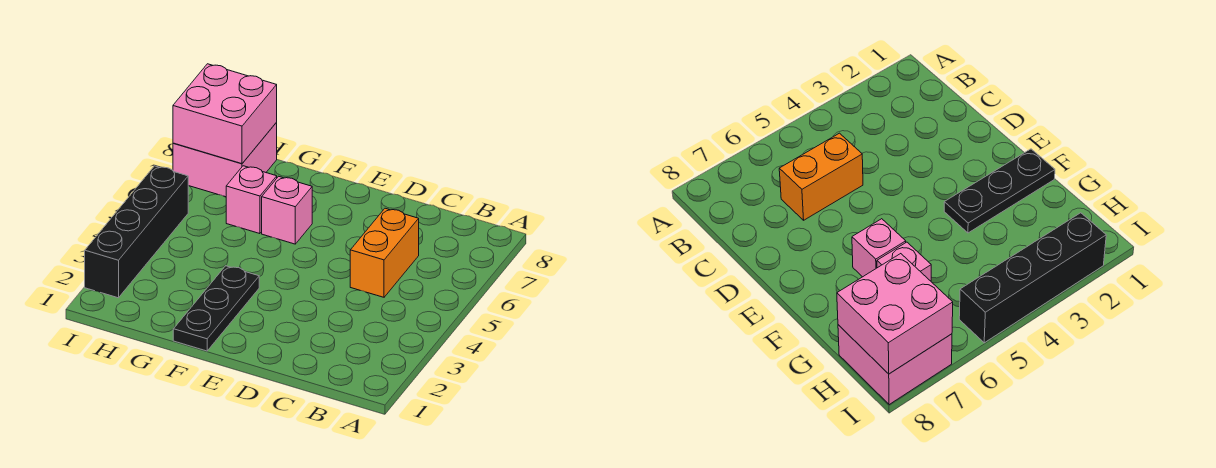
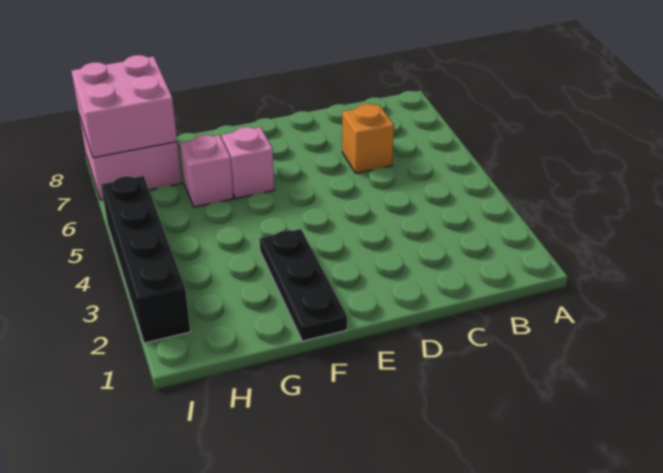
orange 1x2 brick [350,208,419,297] -> orange 1x1 brick [342,104,394,173]

